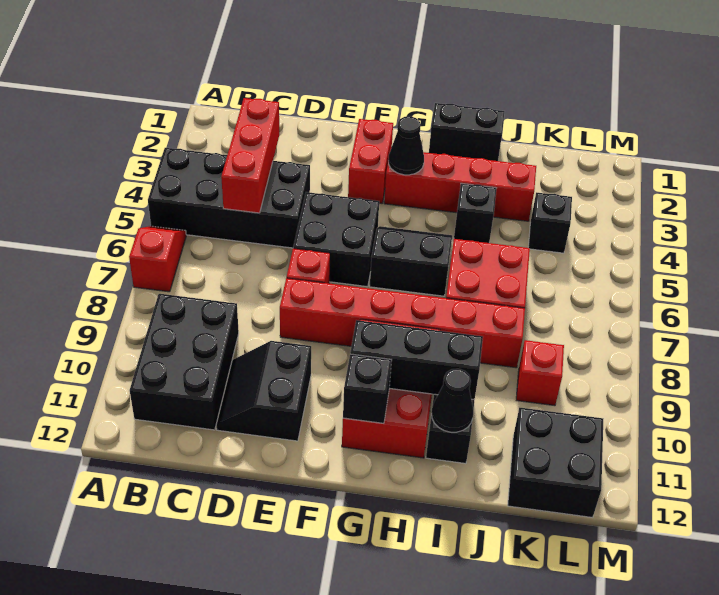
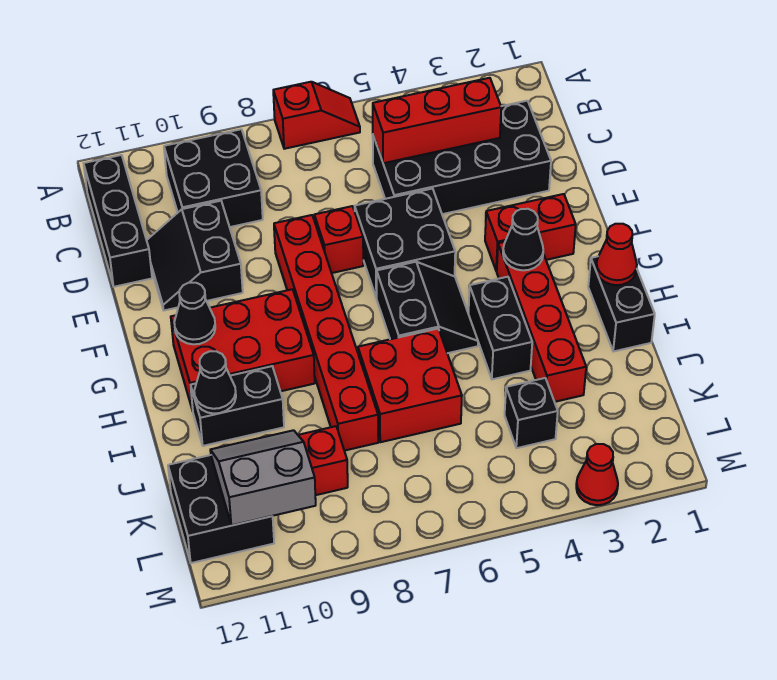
black 2x4 brick [148,148,310,248] -> black 2x4 brick turned to [373,101,551,214]
black 2x3 brick [130,294,239,430] -> black 2x2 brick [164,129,263,227]
black 2x2 slope [216,341,311,441] -> black 2x2 slope turned to [147,201,243,310]
black 1x3 brick [350,320,483,400] -> black 1x3 brick moved to [84,155,152,287]
black 1x1 brick [343,354,392,423] -> black 1x1 cone [174,283,215,344]
none -> red 1x1 cone [596,224,637,285]
black 1x1 brick [454,183,496,243] -> black 1x2 brick [469,277,532,379]
none -> grey 2x2 slope [210,430,316,525]
none -> red 1x1 cone [576,444,618,505]

